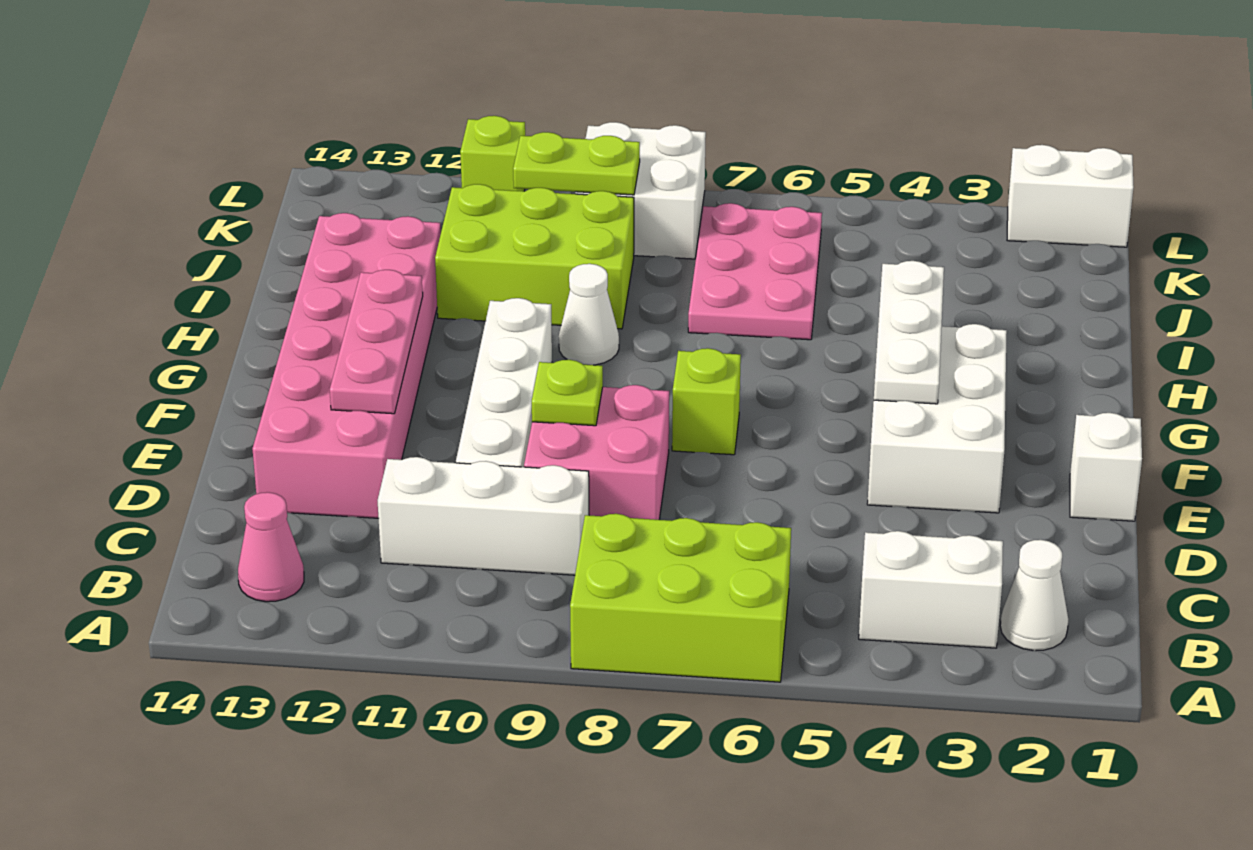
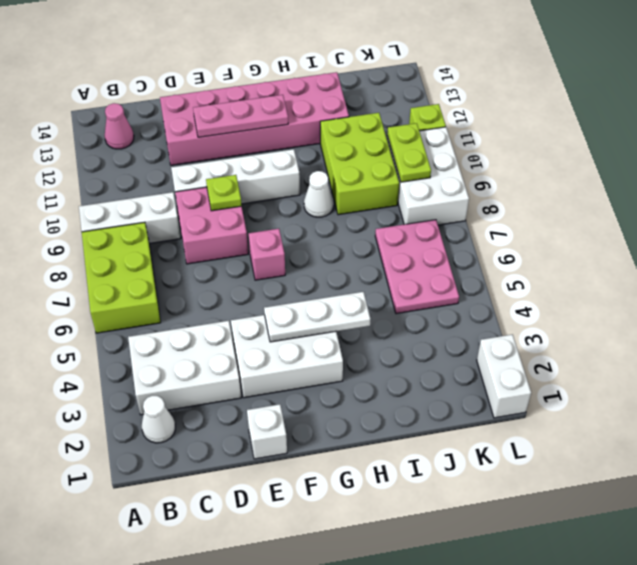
white 1x2 brick [859,531,1003,648] -> white 2x3 brick [128,321,241,415]
white 1x3 brick [378,457,589,575] -> white 1x3 brick turned to [79,192,181,243]
lime 1x1 brick [672,348,741,455] -> pink 1x1 brick [249,229,285,280]
pink 2x3 plate [688,203,822,340] -> pink 2x3 plate turned to [375,220,459,314]
white 2x2 brick [575,122,706,259] -> white 2x3 brick [387,127,469,225]

